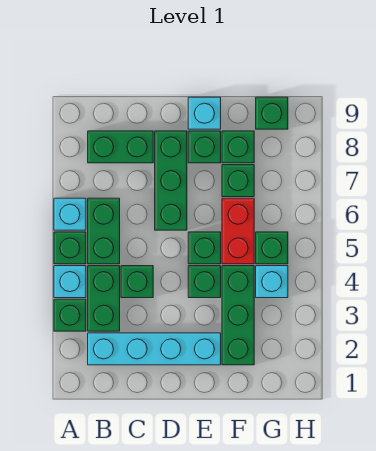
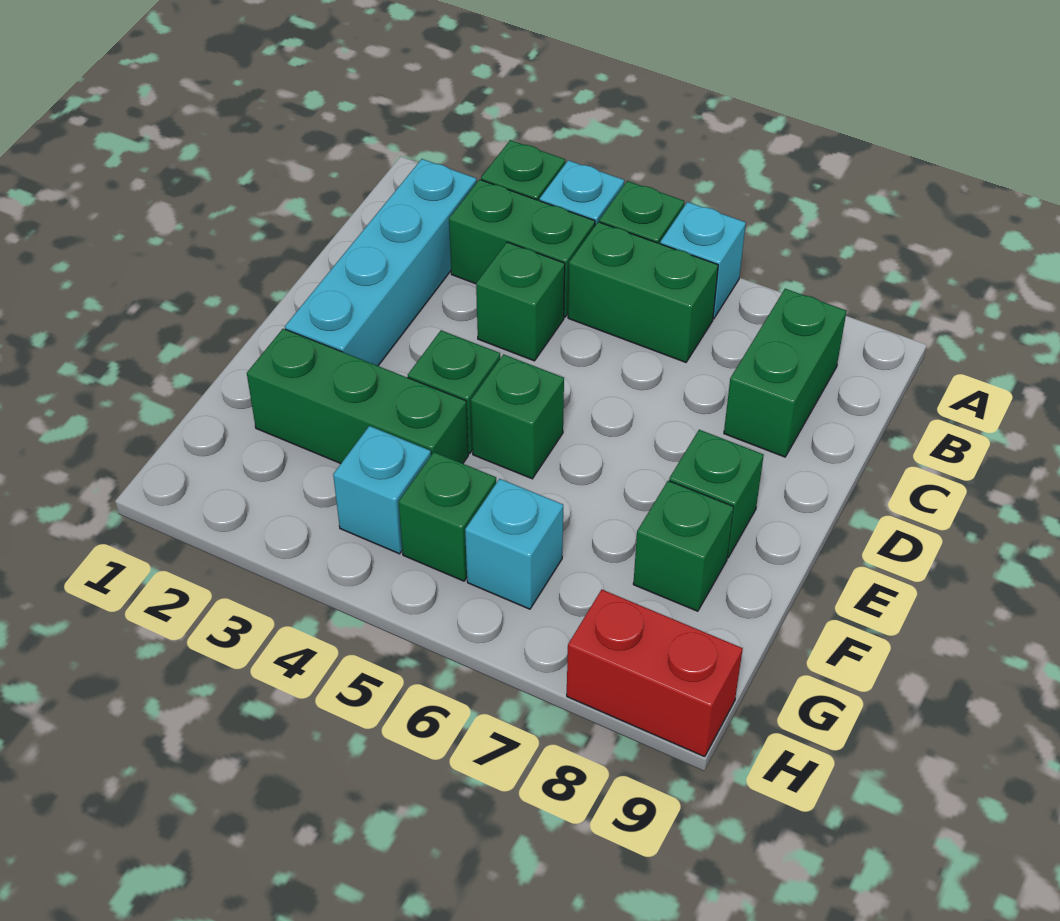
green 1x3 brick [155,131,187,230] -> none
cyan 1x1 brick [188,97,221,129] -> cyan 1x1 brick moved to [465,479,563,609]
red 1x2 brick [222,198,254,264] -> red 1x2 brick moved to [567,590,743,757]
green 1x1 brick [222,165,254,197] -> none
green 1x1 brick [256,97,288,129] -> none

